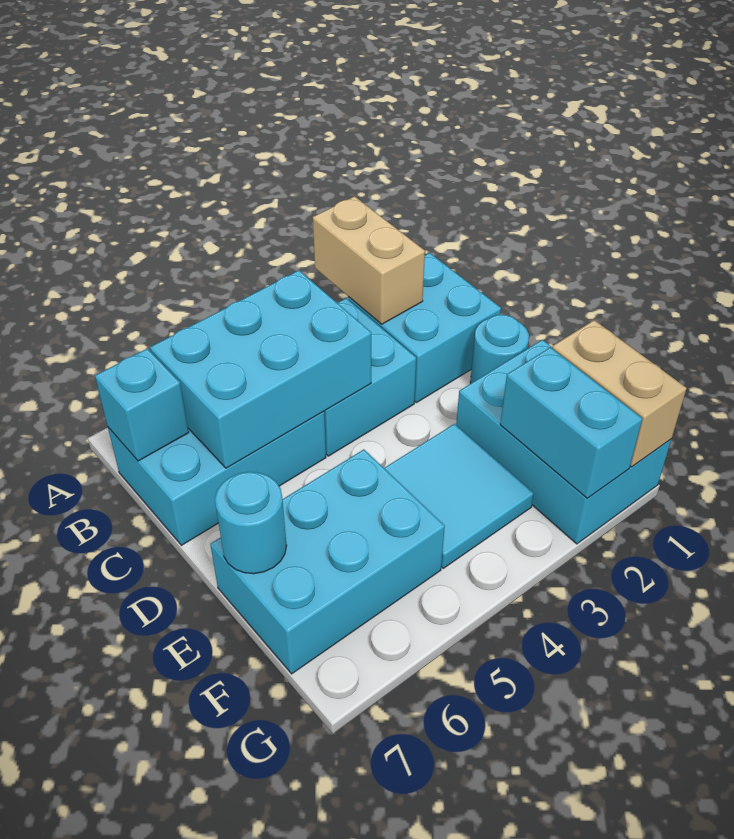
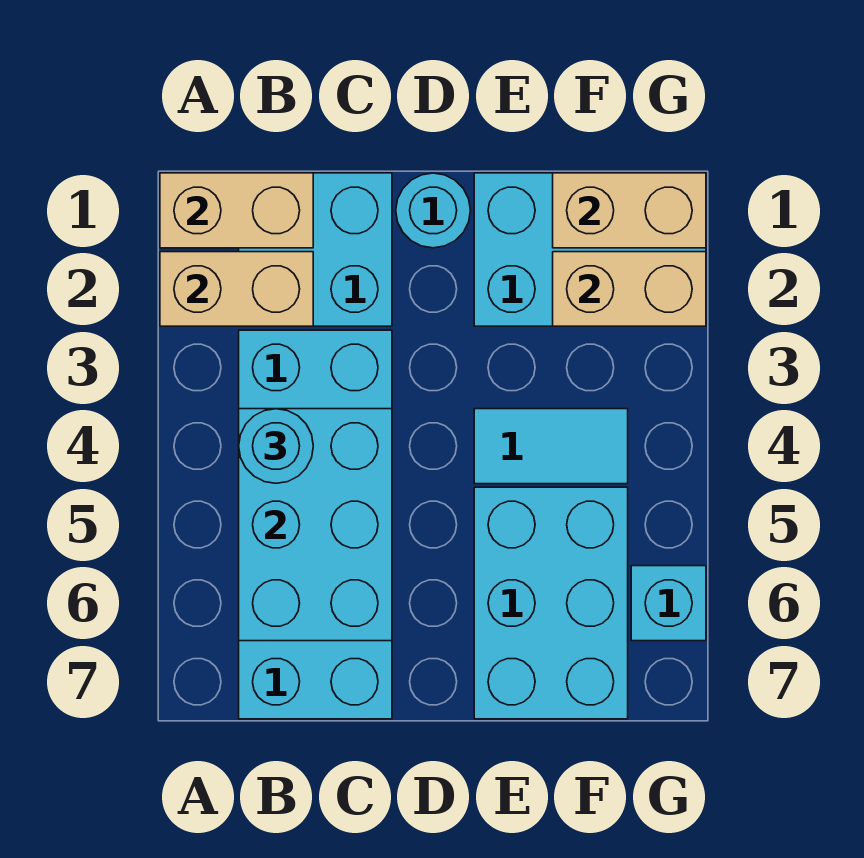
none -> tan 1x2 brick [160,173,313,248]
cyan 1x1 brick [95,349,189,461] -> cyan 1x1 brick moved to [631,566,706,641]
cyan 2x2 tile [384,424,534,568] -> cyan 1x2 tile [474,409,628,484]
cyan 1x1 round brick [215,472,287,574] -> cyan 1x1 round brick moved to [239,409,313,483]
cyan 1x2 brick [500,347,642,498] -> tan 1x2 brick [553,252,706,326]

